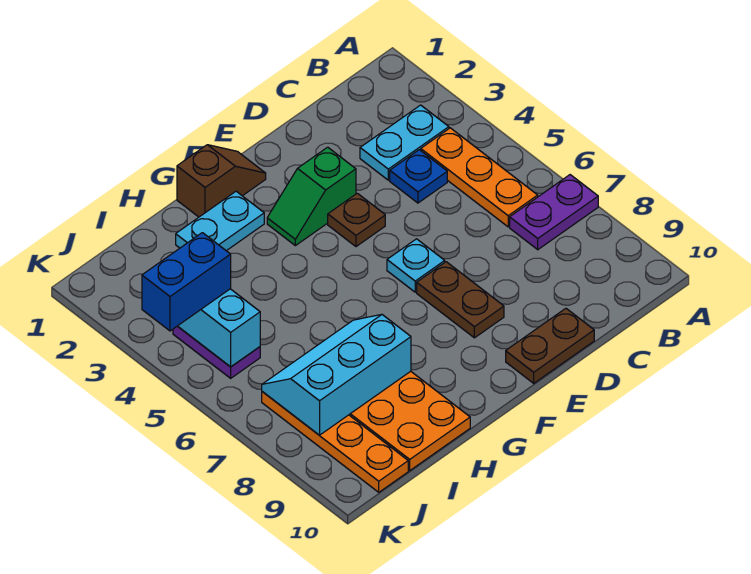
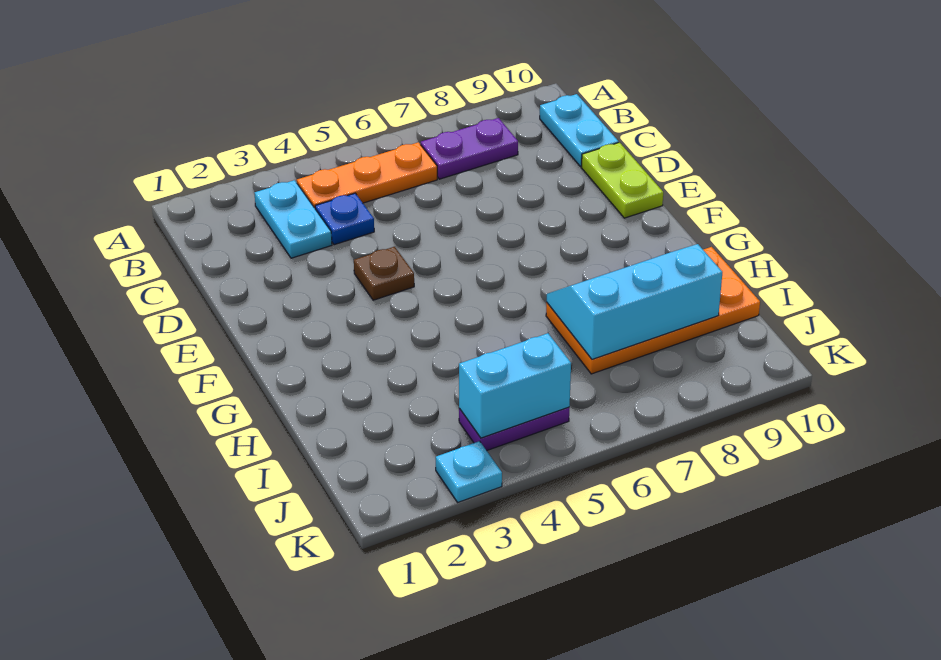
purple 1x2 plate [510,175,598,250] -> purple 1x2 plate turned to [421,118,518,179]
brown 1x2 plate [506,308,594,383] -> lime 1x2 plate [581,143,663,218]
green 1x2 slope [267,147,356,246] -> none
cyan 1x1 plate [387,239,445,292] -> cyan 1x1 plate moved to [436,441,502,502]
brown 1x2 plate [417,262,504,338] -> none
brown 1x2 slope [177,145,266,217] -> none
cyan 1x2 plate [176,191,264,251] -> cyan 1x2 plate moved to [540,94,619,167]
cyan 2x3 slope [262,315,411,435] -> cyan 2x3 slope turned to [547,244,722,359]
blue 1x2 brick [142,233,231,331] -> none
orange 1x4 plate [262,392,408,492] -> none

